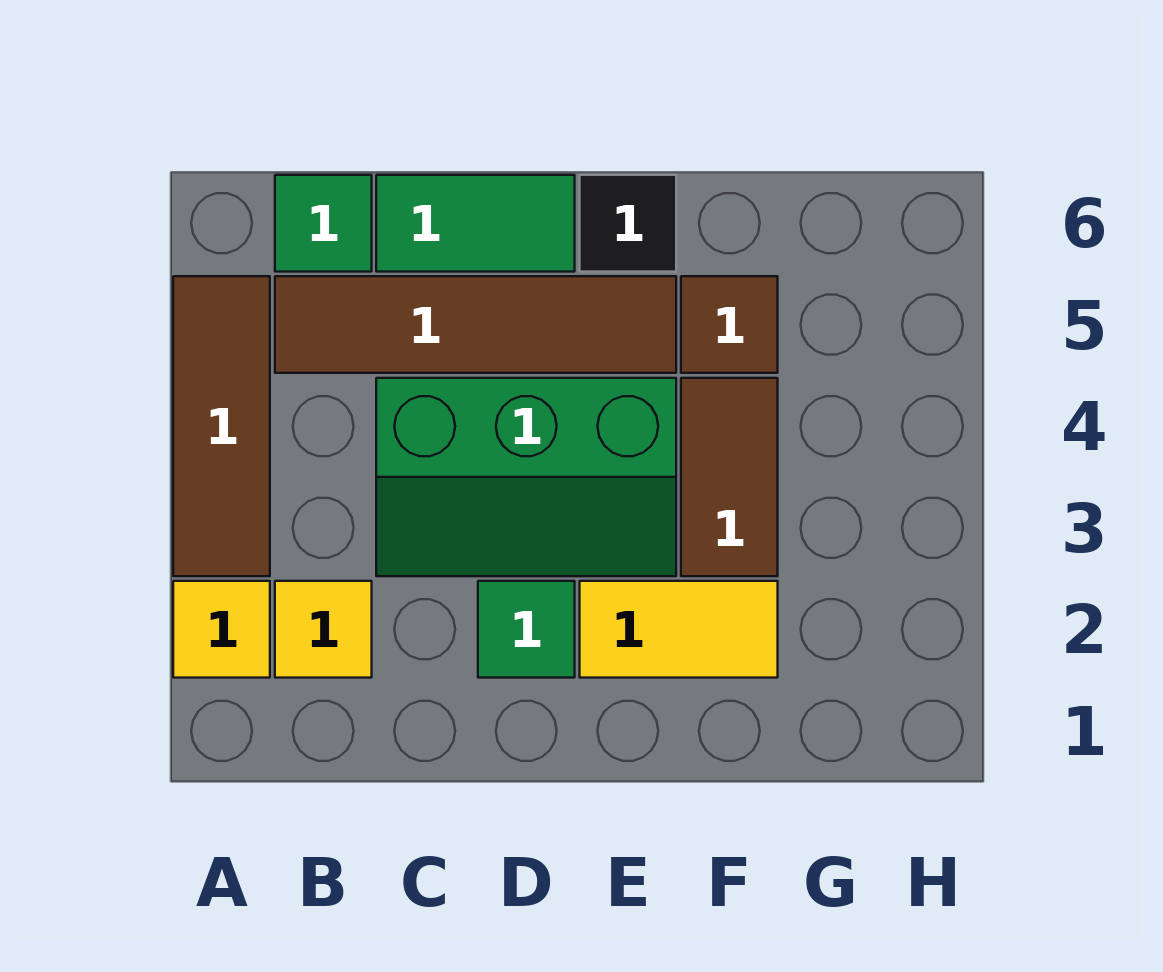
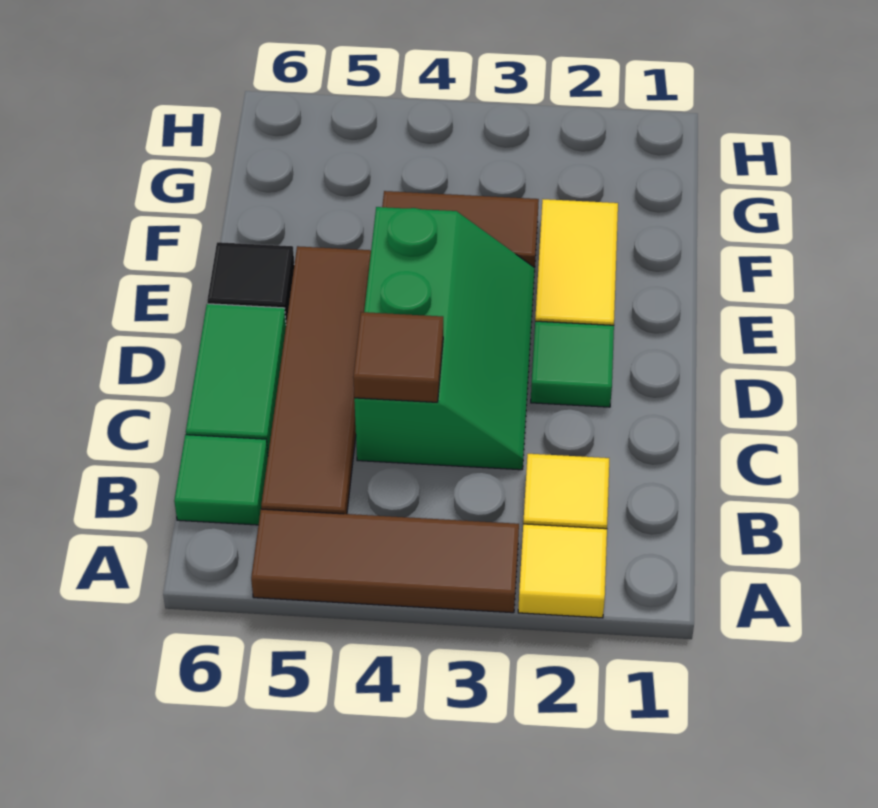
brown 1x1 tile [681,276,778,373] -> brown 1x1 tile moved to [353,312,443,402]

